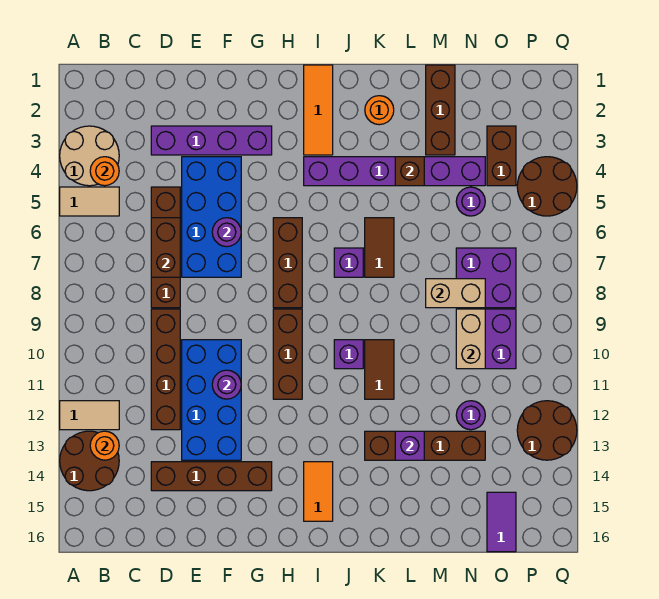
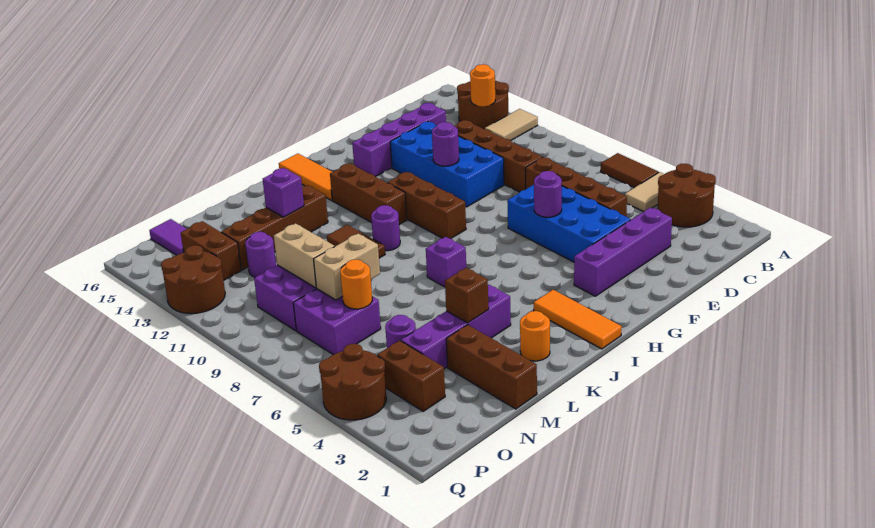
tan 2x2 round brick [60,126,119,186] -> brown 2x2 round brick [658,164,716,227]
orange 1x1 round brick [90,157,119,186] -> orange 1x1 round brick moved to [340,259,372,309]
brown 1x2 brick [151,218,180,277] -> brown 1x2 brick moved to [181,221,241,280]
brown 1x4 brick [151,462,272,491] -> purple 1x4 brick [352,103,446,177]
brown 1x3 brick [273,218,302,308] -> brown 1x3 brick moved to [330,163,407,224]
purple 1x6 brick [304,157,485,186] -> purple 1x4 brick [401,285,511,369]
orange 1x2 tile [304,462,333,521] -> orange 1x3 tile [279,154,332,200]
purple 1x1 brick [334,340,363,369] -> purple 1x1 round brick [371,205,400,251]
brown 1x2 tile [365,218,394,277] -> brown 1x2 tile moved to [601,153,659,188]

